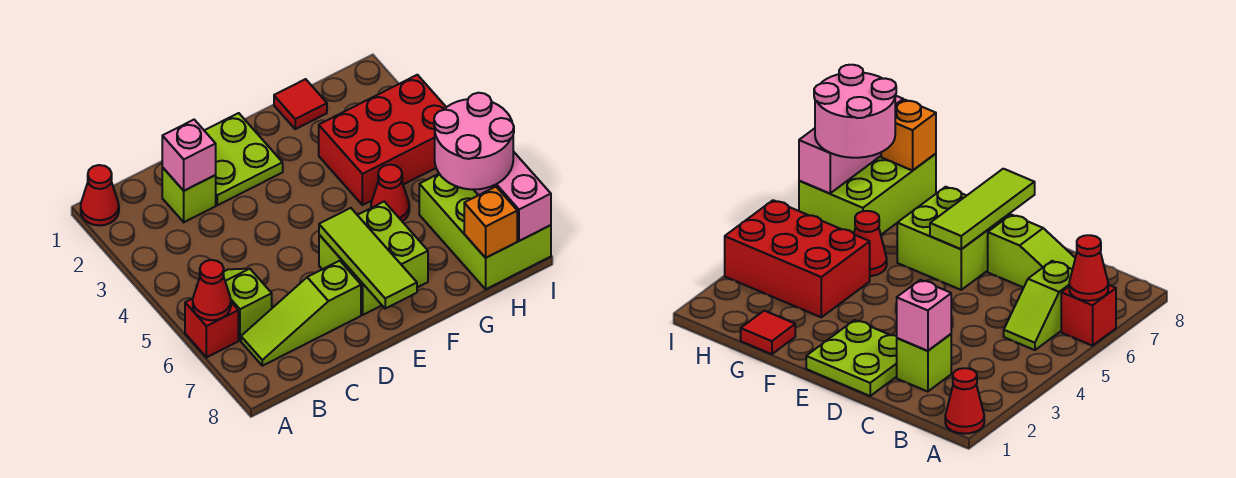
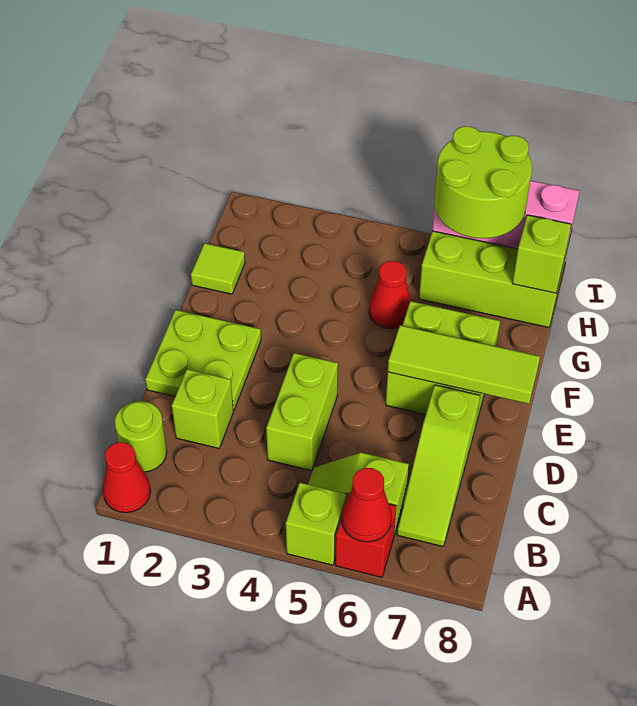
none -> lime 1x1 brick [286,483,347,565]
none -> lime 1x1 round brick [115,401,167,472]
pink 1x1 brick [162,120,216,191] -> none
none -> lime 1x2 brick [266,353,338,471]
red 1x1 tile [274,79,327,129] -> lime 1x1 tile [191,243,245,294]
red 2x3 brick [319,75,446,205] -> none
pink 2x2 round brick [434,93,514,190] -> lime 2x2 round brick [434,126,532,238]
orange 1x1 brick [464,187,517,258] -> lime 1x1 brick [512,215,571,293]

